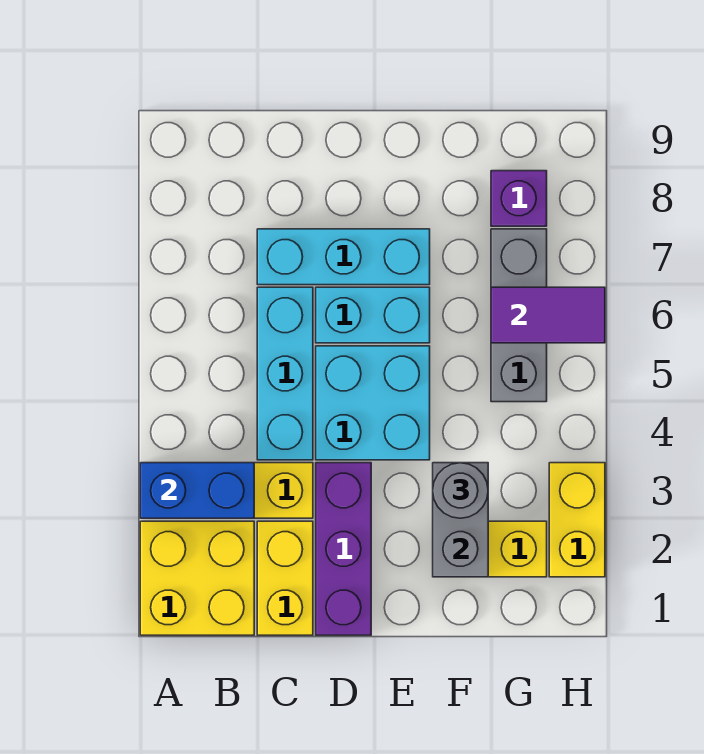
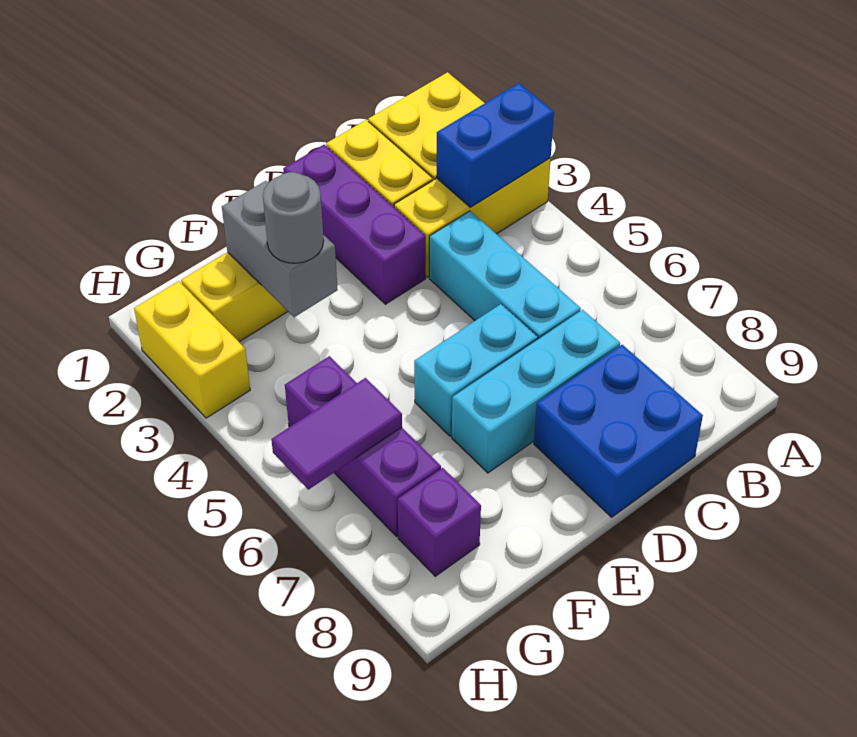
none -> blue 2x2 brick [534,345,703,517]
cyan 2x2 brick [316,346,430,460] -> none
grey 1x3 brick [491,229,547,402] -> purple 1x3 brick [285,356,441,536]

